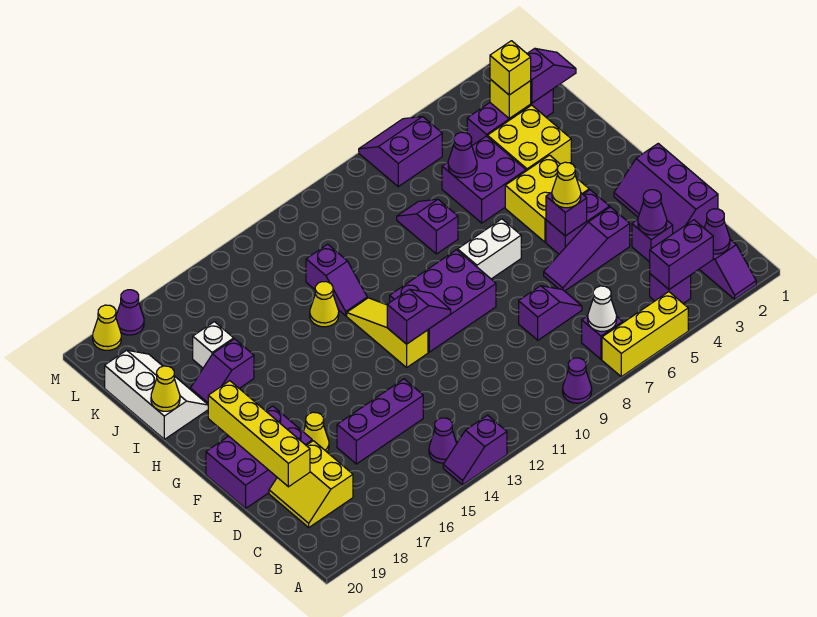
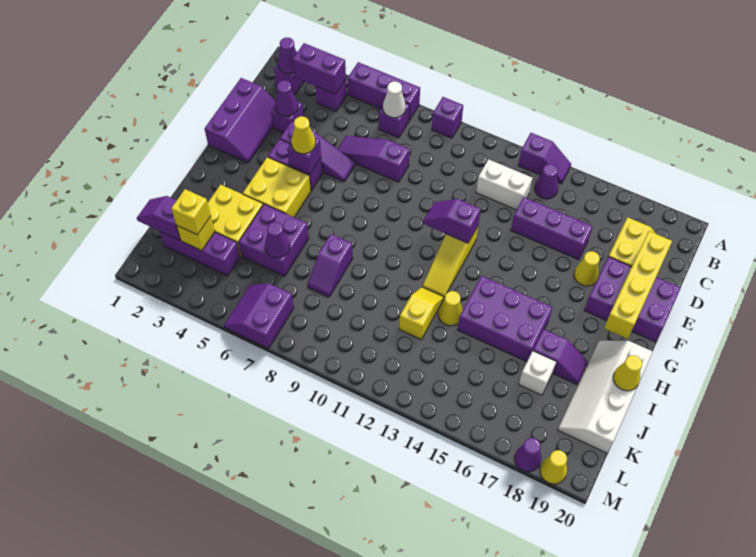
yellow 1x3 brick [602,292,688,377] -> purple 1x3 brick [348,62,420,120]
purple 1x1 cone [563,358,592,403] -> purple 1x1 brick [432,97,463,138]
purple 1x2 slope [519,286,582,340] -> purple 1x3 slope [338,136,410,182]
purple 2x3 brick [390,250,496,352] -> purple 2x3 brick moved to [458,276,553,362]
white 1x2 brick [458,219,521,279] -> white 1x2 brick moved to [476,159,532,210]
purple 1x2 slope [306,244,367,316] -> yellow 1x2 slope [399,287,444,340]
white 2x3 slope [105,350,208,439] -> white 2x4 slope [558,341,653,453]
purple 2x2 slope [359,117,442,187] -> purple 2x2 slope turned to [224,284,294,349]

